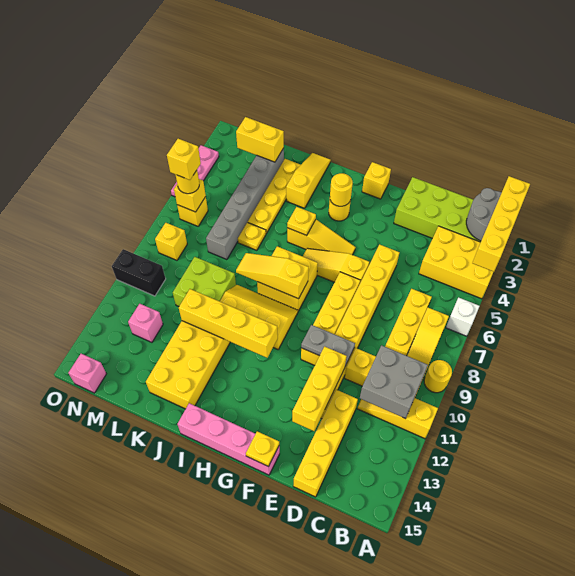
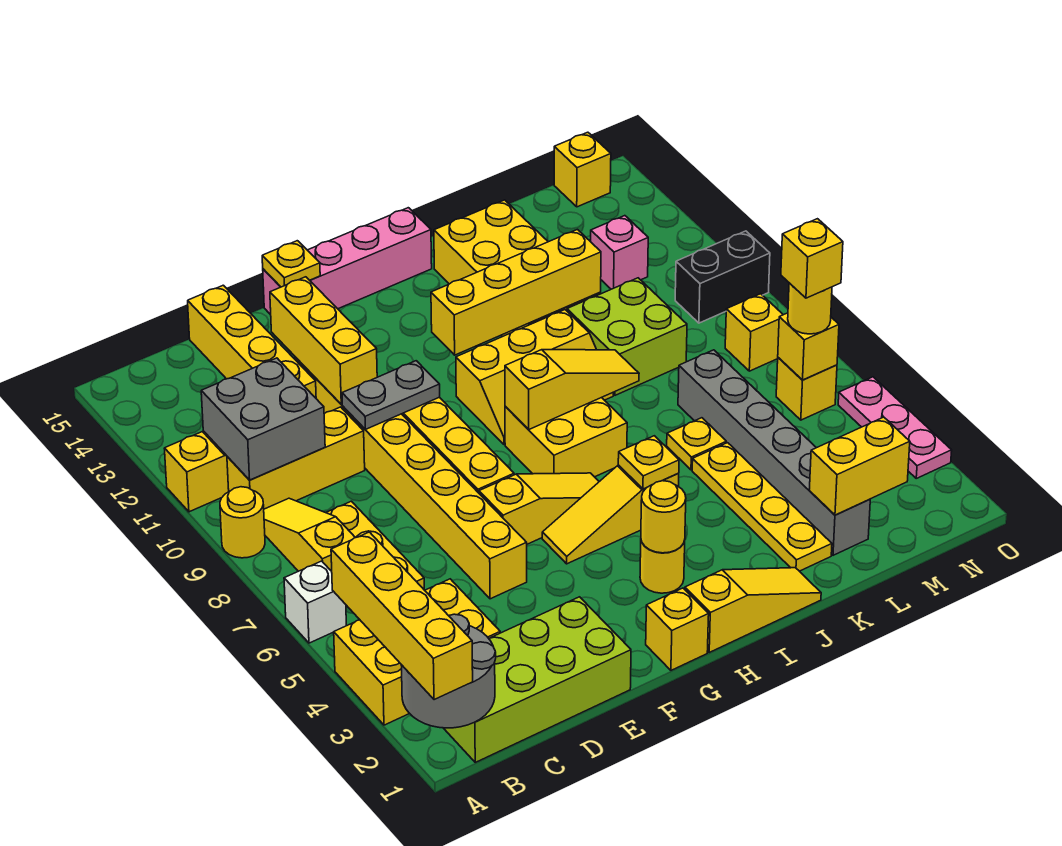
yellow 1x3 slope [286,153,331,208] -> yellow 1x3 slope turned to [685,568,821,652]
pink 1x1 brick [68,354,106,393] -> yellow 1x1 brick [554,132,611,207]

